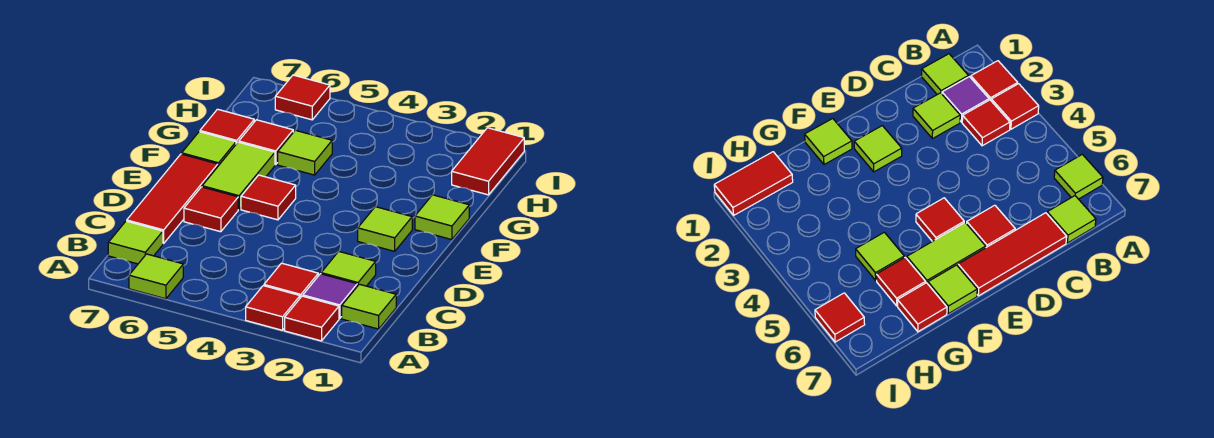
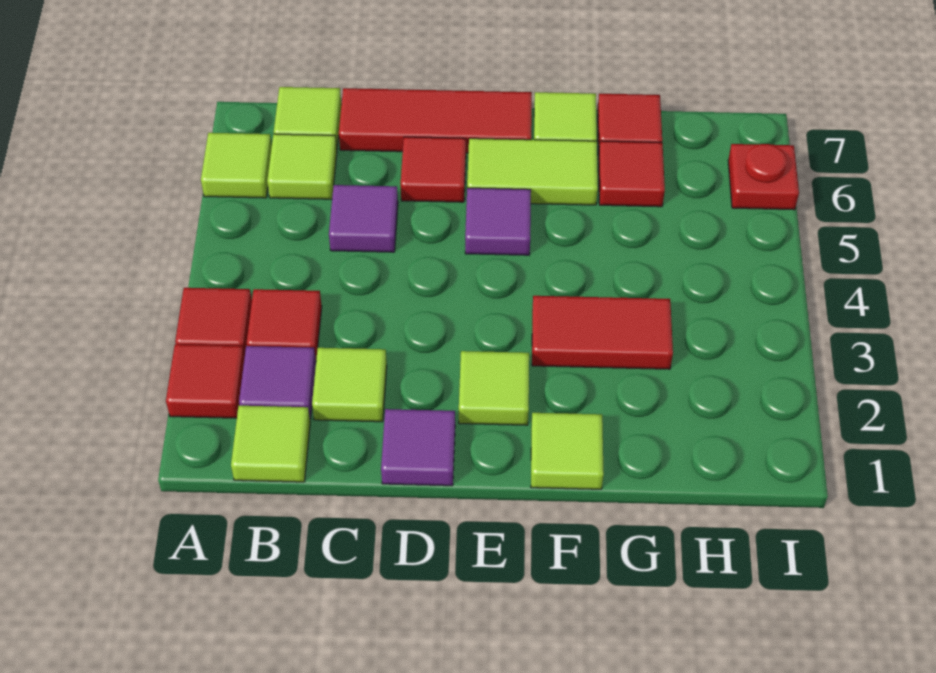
none -> purple 1x1 tile [329,185,398,252]
none -> purple 1x1 tile [381,409,455,486]
red 1x1 tile [241,175,296,220] -> purple 1x1 tile [465,188,531,255]
lime 1x1 tile [278,130,332,175] -> lime 1x1 tile moved to [267,134,337,199]
red 1x2 tile [452,128,524,195] -> red 1x2 tile moved to [532,296,673,369]
red 1x1 tile [275,75,330,120] -> red 1x1 plate [728,144,799,210]

